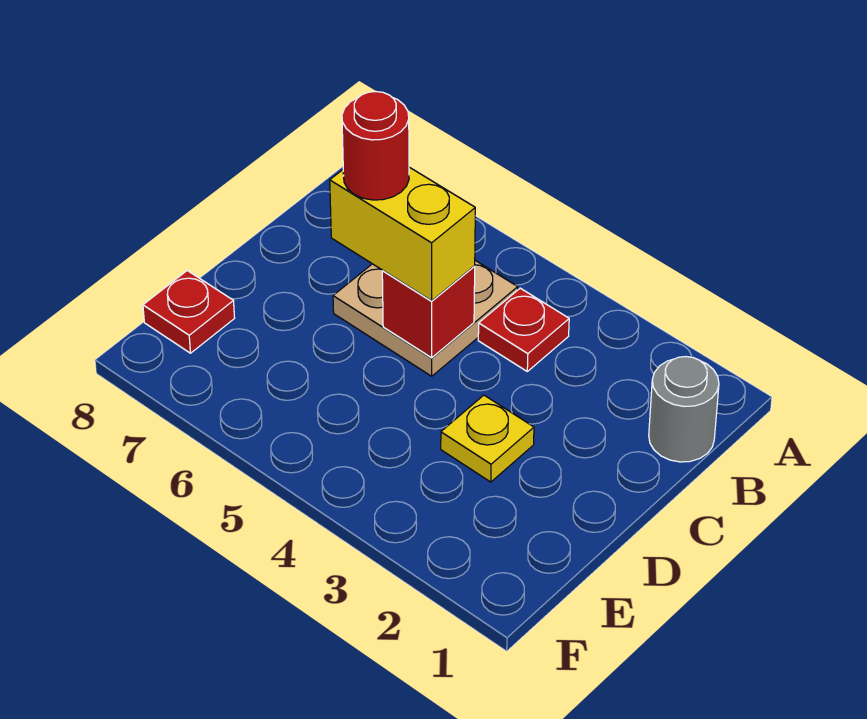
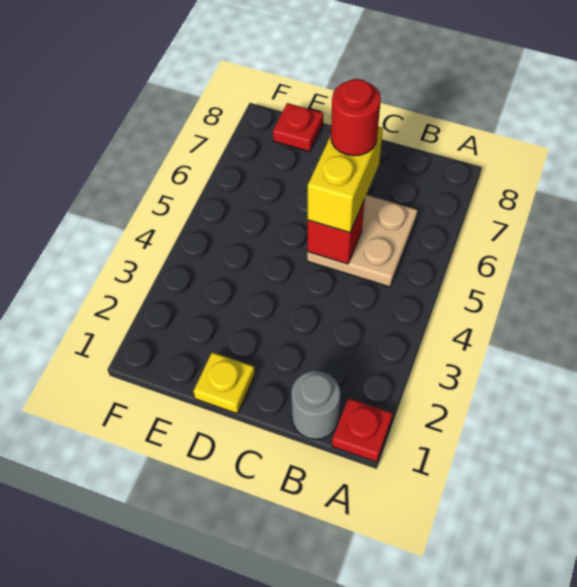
red 1x1 plate [478,288,569,371] -> red 1x1 plate moved to [332,398,393,462]
yellow 1x1 plate [441,395,534,482] -> yellow 1x1 plate moved to [194,352,255,414]

